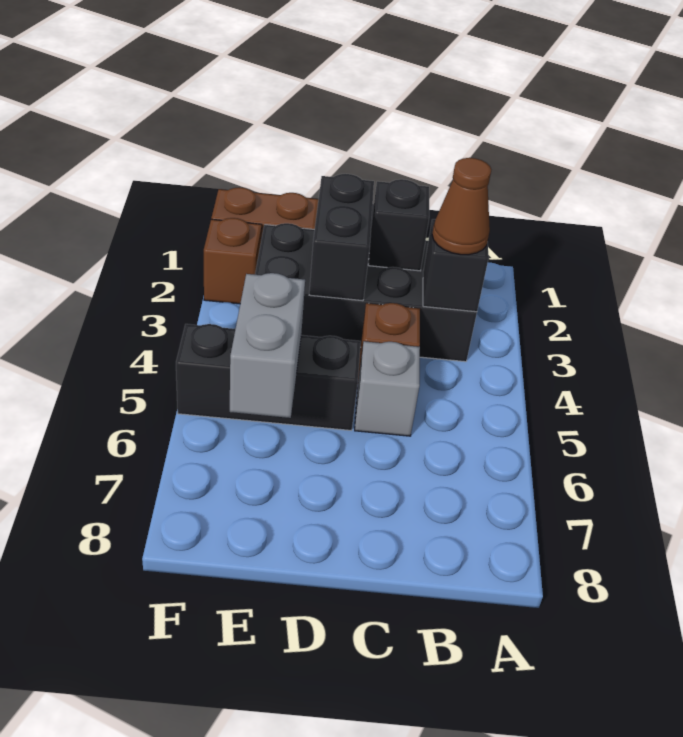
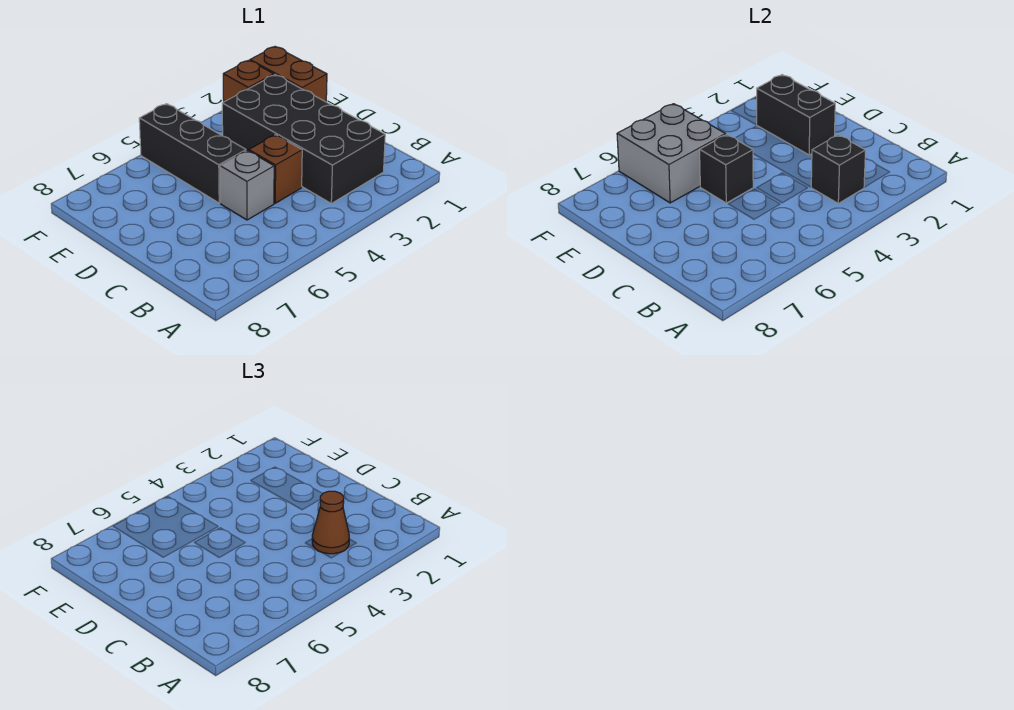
black 1x1 brick [368,179,429,271] -> black 1x1 brick moved to [700,135,753,203]
black 1x2 brick [309,174,374,301] -> black 1x2 brick turned to [757,75,835,155]
grey 1x2 brick [230,273,305,418] -> grey 2x2 brick [617,104,726,203]

